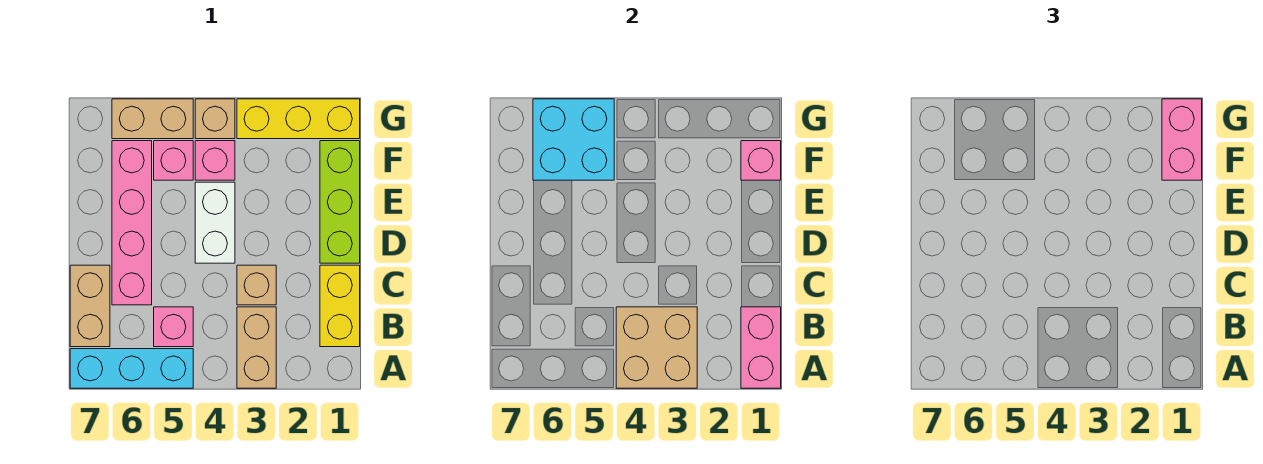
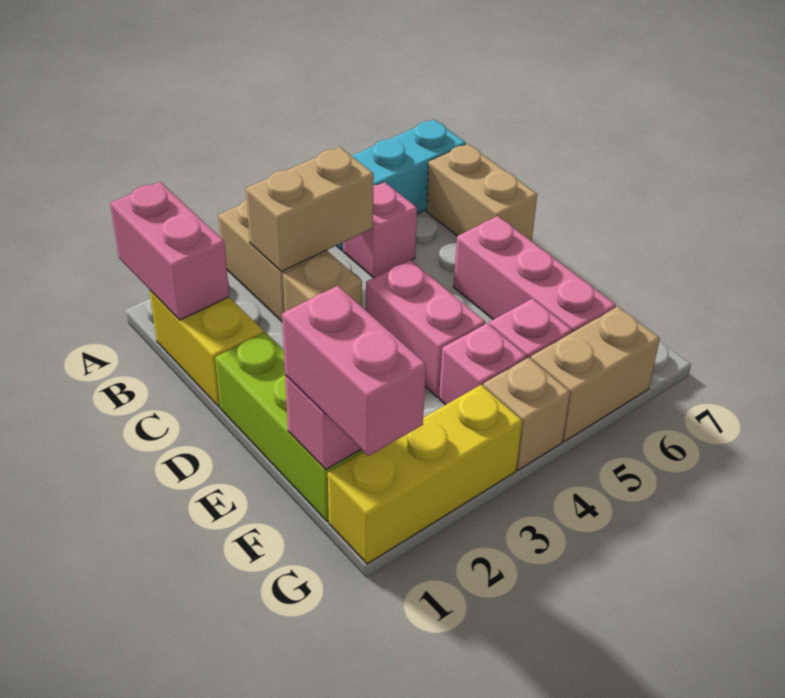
tan 2x2 brick [616,307,697,388] -> tan 1x2 brick [246,147,374,272]
pink 1x4 brick [112,141,152,305] -> pink 1x3 brick [454,216,616,332]
white 1x2 brick [195,182,235,263] -> pink 1x2 brick [366,260,485,397]
cyan 2x2 brick [533,99,614,180] -> none

